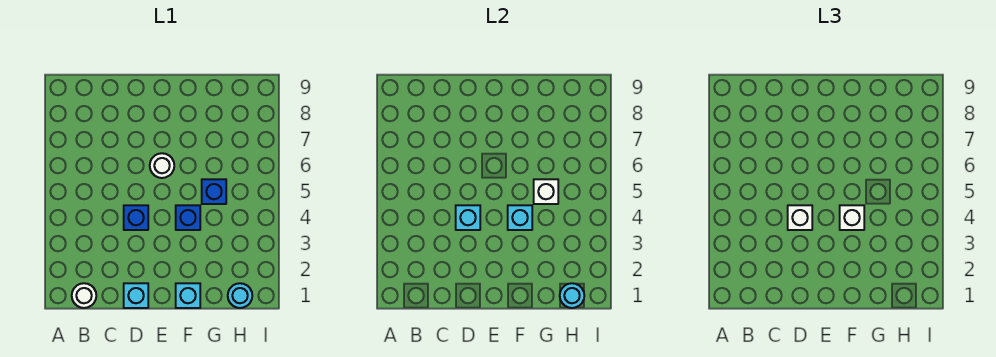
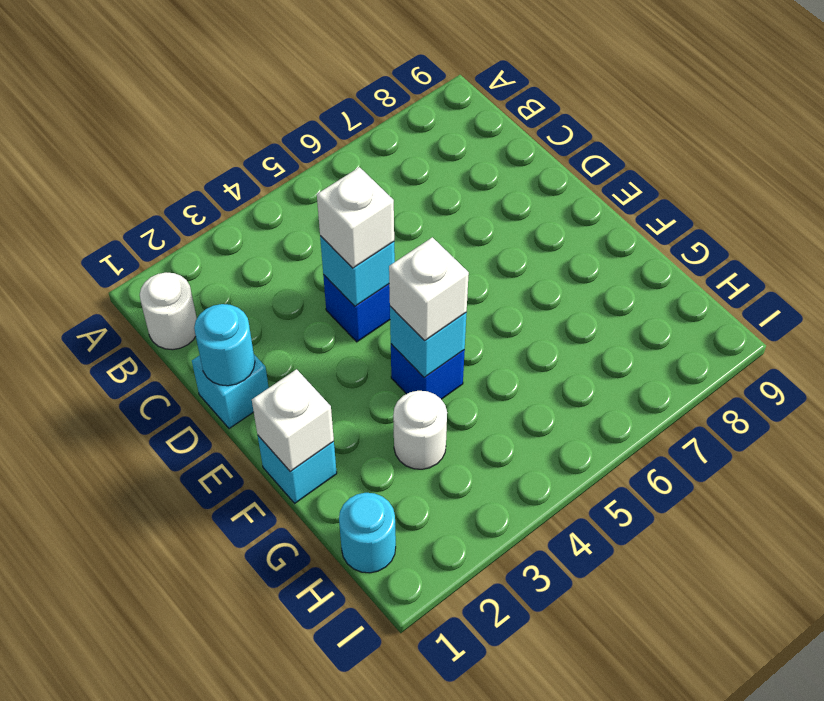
white 1x1 round brick [150,153,174,178] -> white 1x1 round brick moved to [393,391,447,469]
blue 1x1 brick [202,179,226,204] -> none
white 1x1 brick [534,179,558,204] -> white 1x1 brick moved to [252,369,334,472]
cyan 1x1 round brick [560,283,584,308] -> cyan 1x1 round brick moved to [194,304,255,386]

